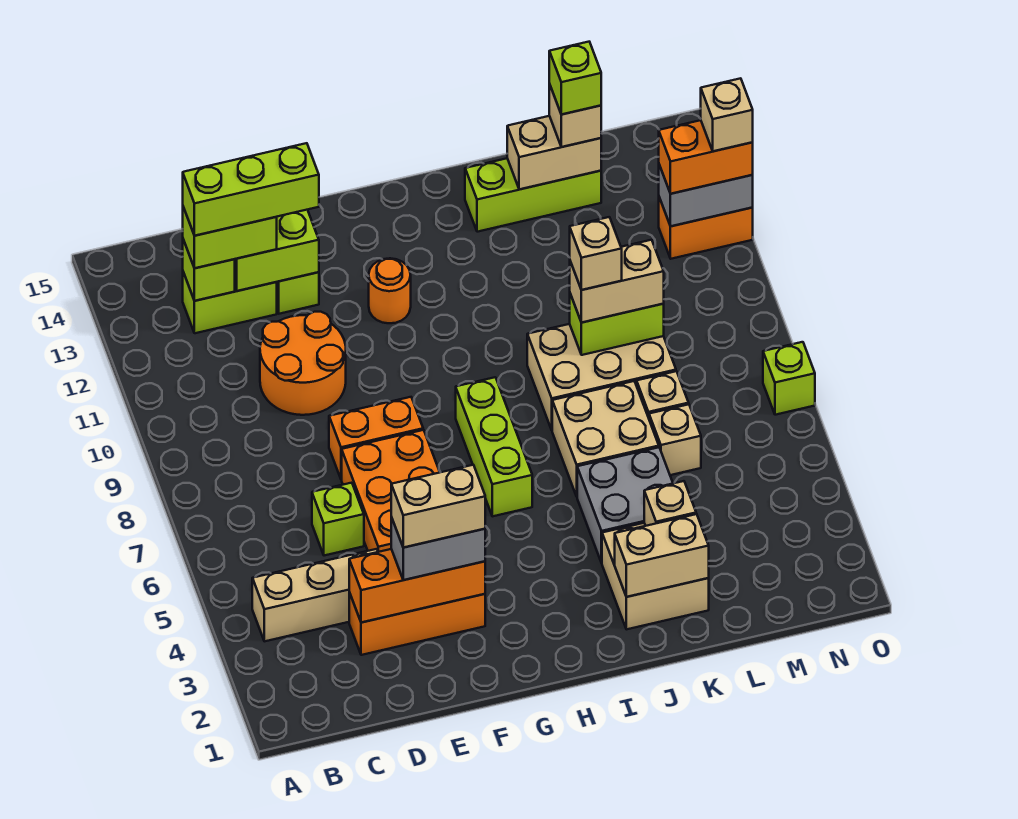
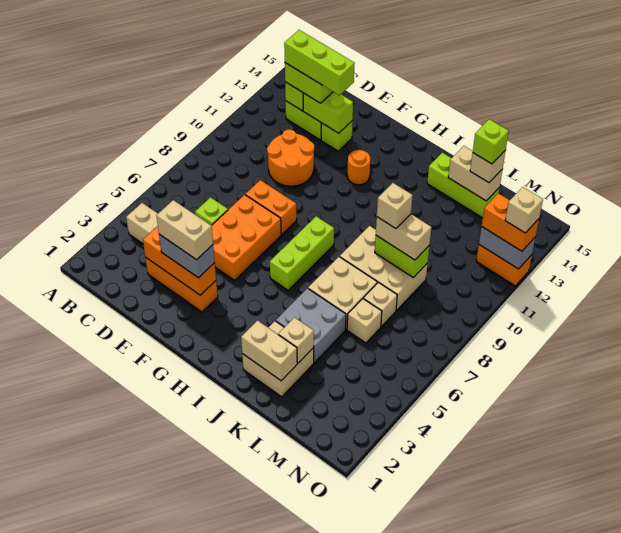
lime 1x1 brick [763,342,815,415] -> none

